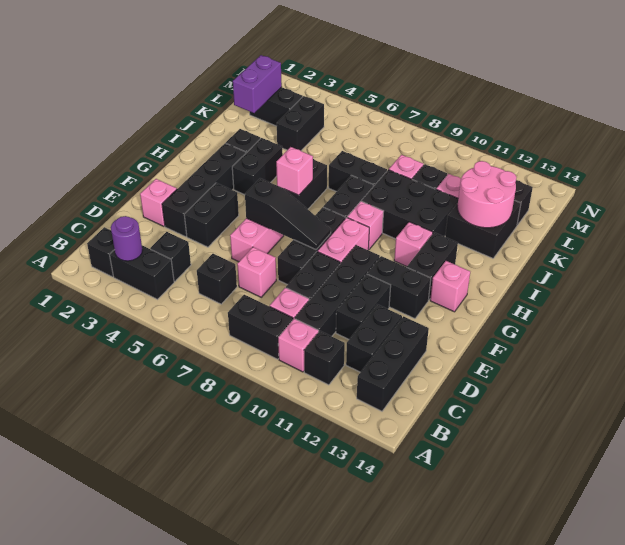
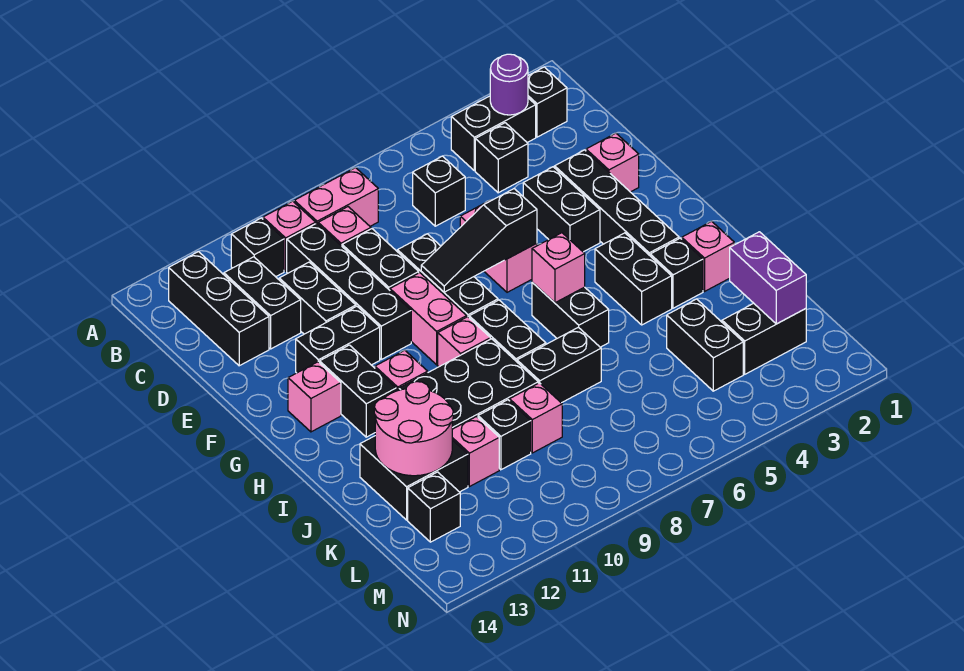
black 1x2 brick [228,295,293,359] -> pink 1x2 brick [294,168,378,226]
pink 1x1 brick [237,247,276,297] -> pink 1x1 brick moved to [682,221,734,291]

